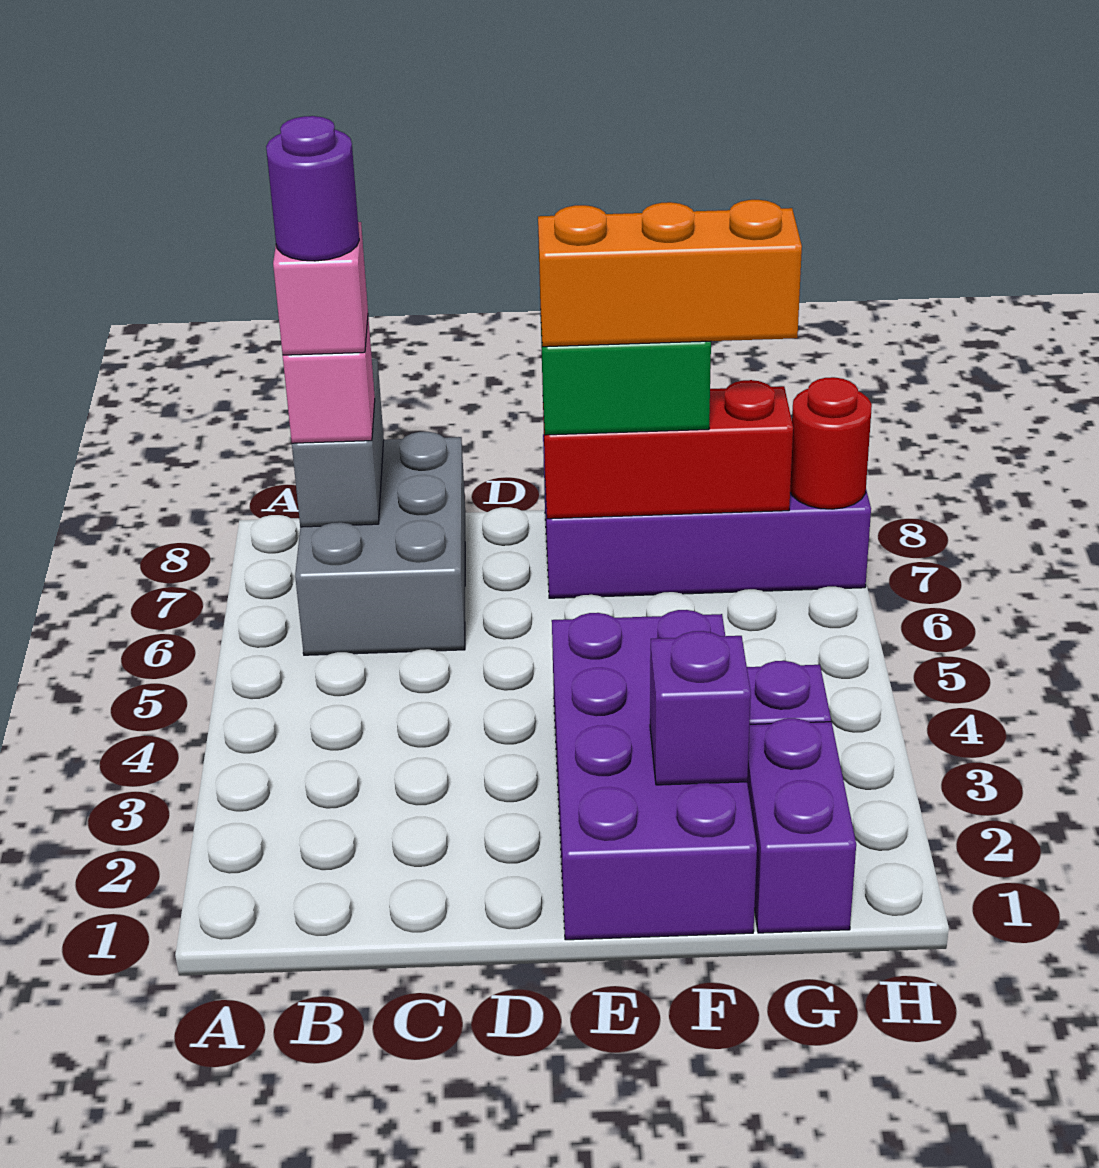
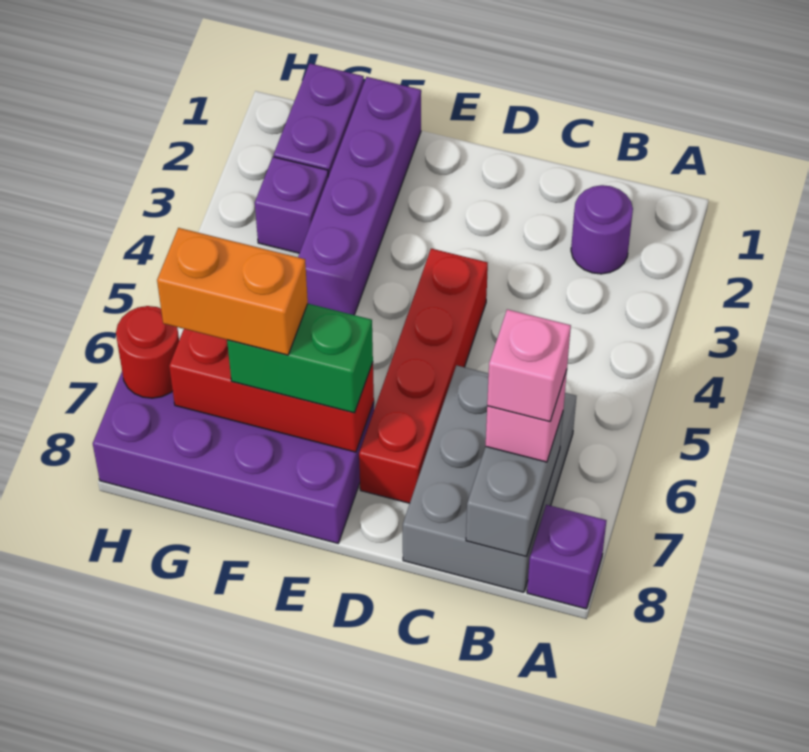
purple 1x1 round brick [266,116,359,261] -> purple 1x1 round brick moved to [571,185,633,274]
none -> red 1x4 brick [359,249,488,503]
purple 2x4 brick [552,610,757,940] -> purple 1x4 brick [298,77,421,315]
orange 1x3 brick [538,200,802,347] -> orange 1x2 brick [157,228,308,355]
purple 1x1 brick [650,631,751,785] -> purple 1x1 brick moved to [527,505,606,609]

